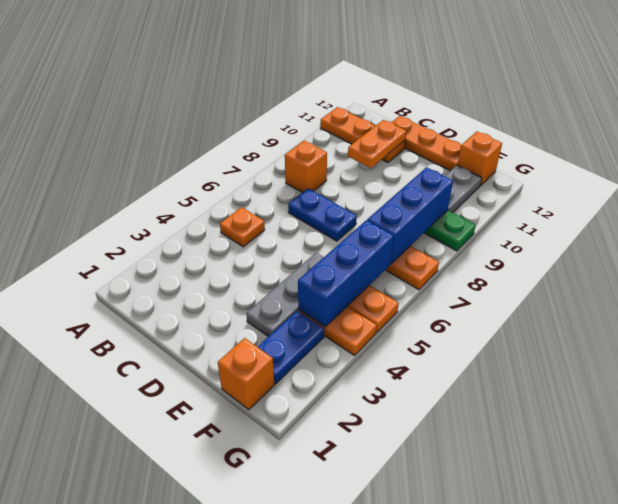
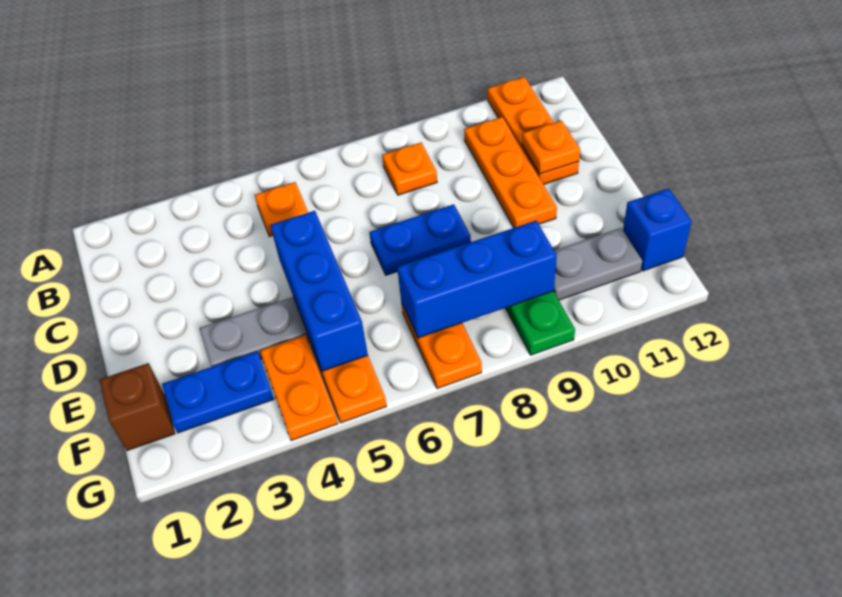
orange 1x1 brick [285,140,327,192] -> orange 1x1 plate [382,143,437,195]
blue 1x2 plate [288,188,357,241] -> blue 1x2 plate turned to [369,204,471,275]
orange 1x2 plate [348,120,406,168] -> orange 1x1 plate [522,121,580,174]
orange 1x3 plate [392,116,461,171] -> orange 1x3 plate moved to [464,117,557,228]
orange 1x1 brick [218,338,274,410] -> brown 1x1 brick [99,363,175,451]
blue 1x3 brick [298,220,394,327] -> blue 1x3 brick turned to [270,211,368,371]
orange 1x1 brick [457,132,502,186] -> blue 1x1 brick [623,188,692,271]

